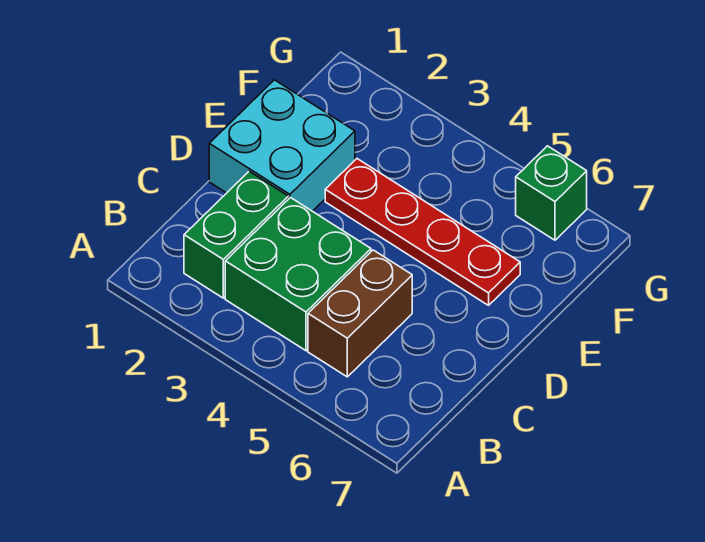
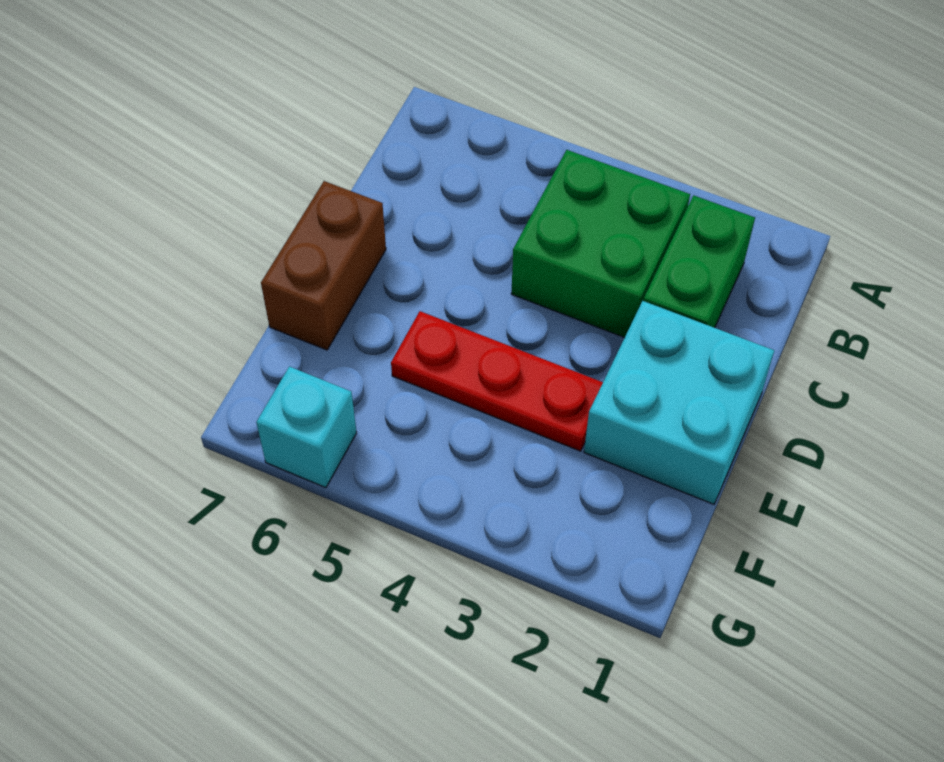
brown 1x2 brick [308,250,412,377] -> brown 1x2 brick moved to [261,181,386,350]
red 1x4 plate [325,159,520,305] -> red 1x3 plate [391,311,603,451]
green 1x1 brick [516,146,587,240] -> cyan 1x1 brick [256,366,357,488]

